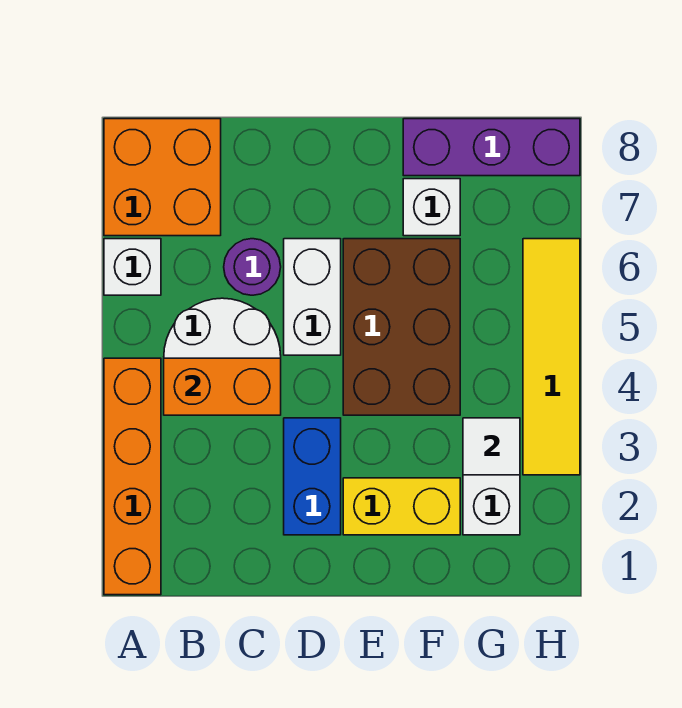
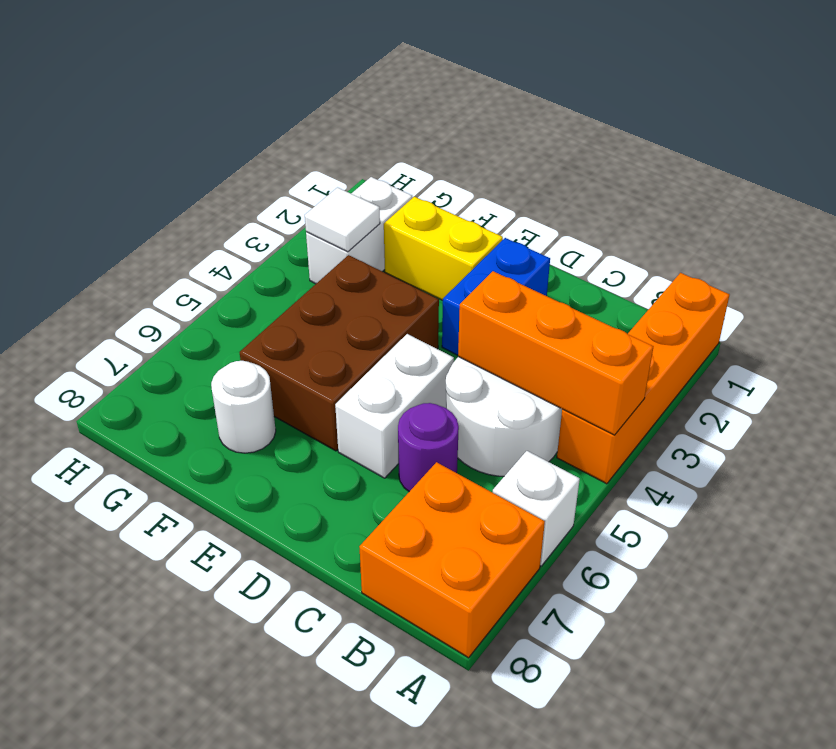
orange 1x2 brick [164,358,281,415] -> orange 1x3 brick [458,271,653,435]
white 1x1 brick [403,179,460,236] -> white 1x1 round brick [211,361,276,453]
purple 1x3 brick [403,119,580,176] -> none
yellow 1x4 tile [523,239,580,475] -> none

